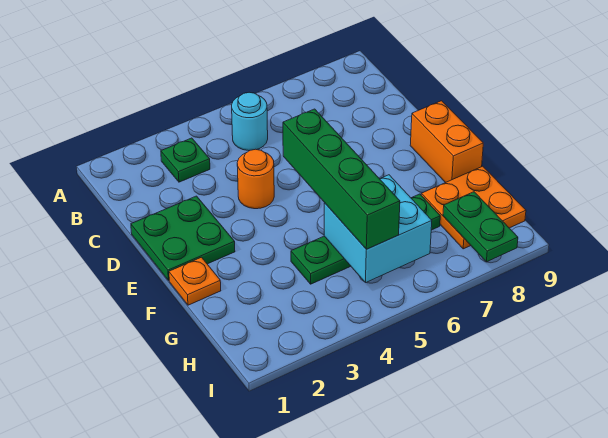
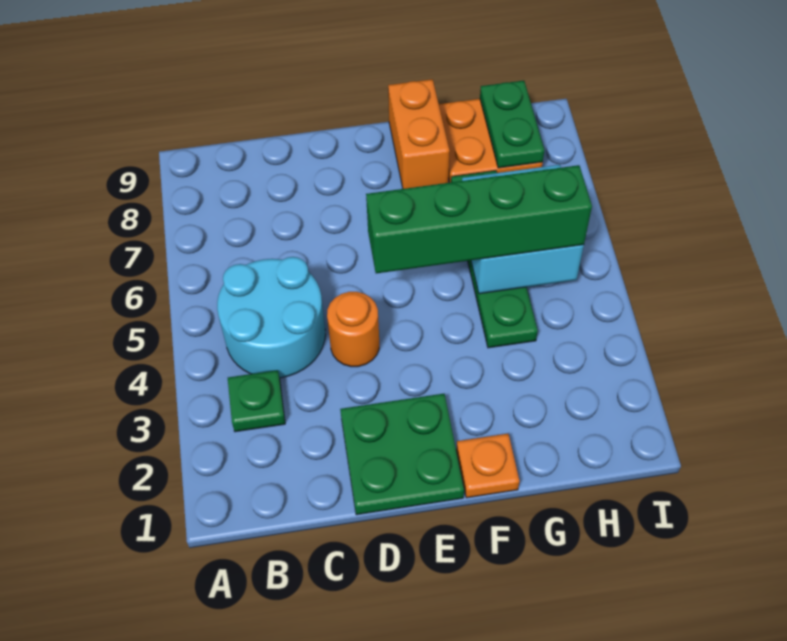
cyan 1x1 round brick [232,92,268,151] -> cyan 2x2 round brick [217,257,325,378]
orange 1x2 brick [410,101,483,183] -> orange 1x2 brick turned to [388,79,450,189]
green 1x2 plate [443,192,518,262] -> green 1x2 plate turned to [480,81,544,168]

